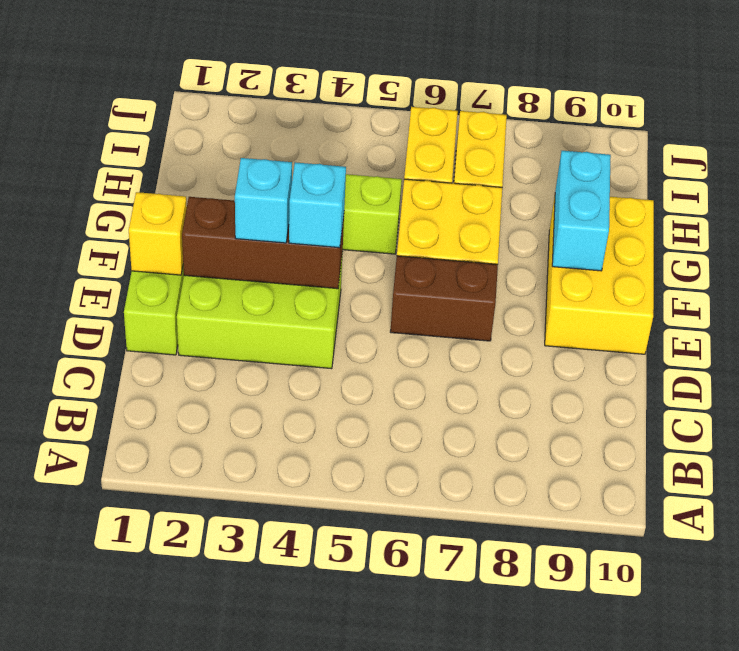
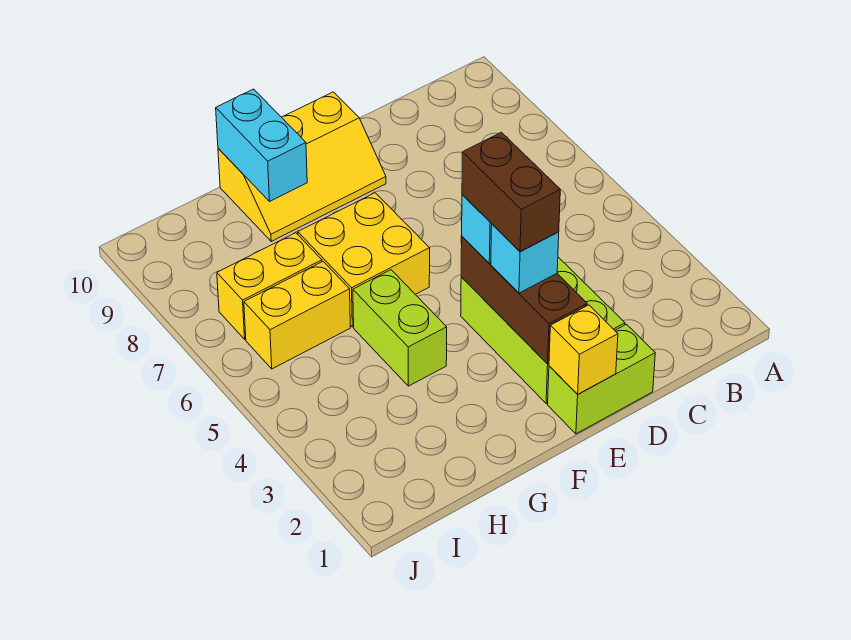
brown 1x2 brick [390,256,498,341] -> brown 1x2 brick moved to [462,132,560,252]
yellow 2x3 brick [545,197,654,354] -> yellow 2x3 slope [218,92,386,241]
cyan 1x2 brick [552,151,611,271] -> cyan 1x2 brick turned to [216,89,307,201]

